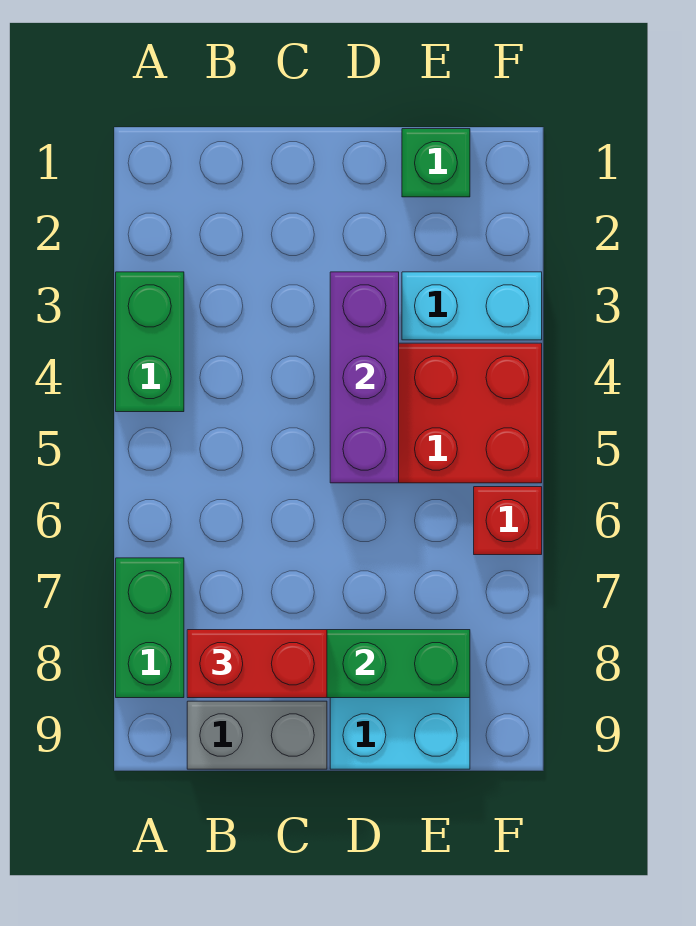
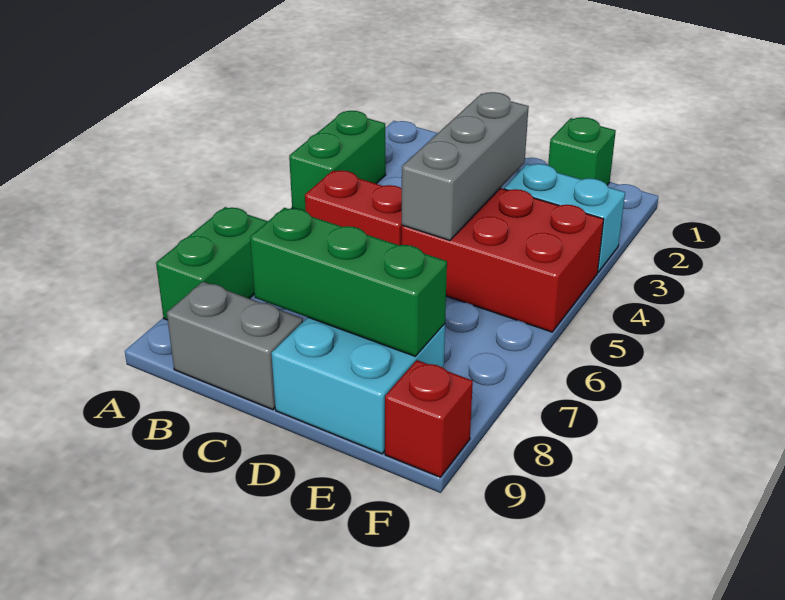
red 1x2 brick [187,630,327,698] -> red 1x2 brick moved to [305,171,402,245]
purple 1x3 brick [330,272,399,483] -> grey 1x3 brick [402,92,529,240]
red 1x1 brick [474,487,542,555] -> red 1x1 brick moved to [385,360,473,477]

